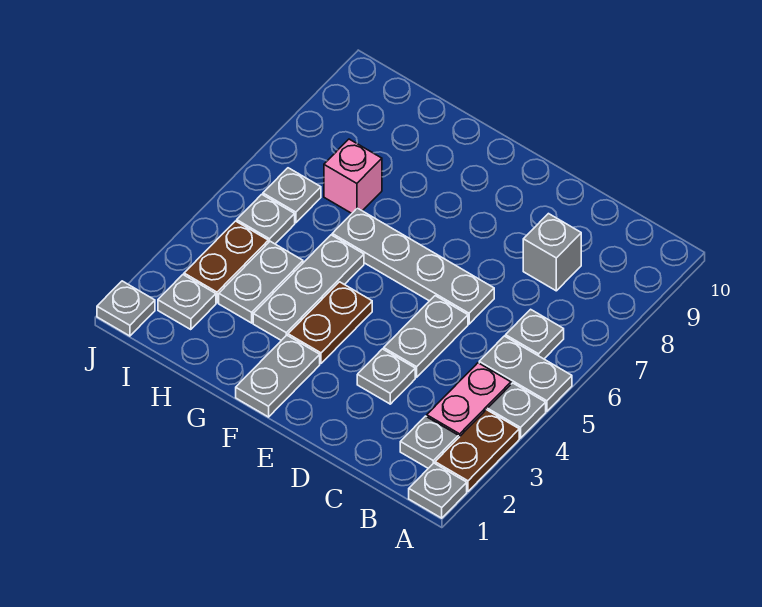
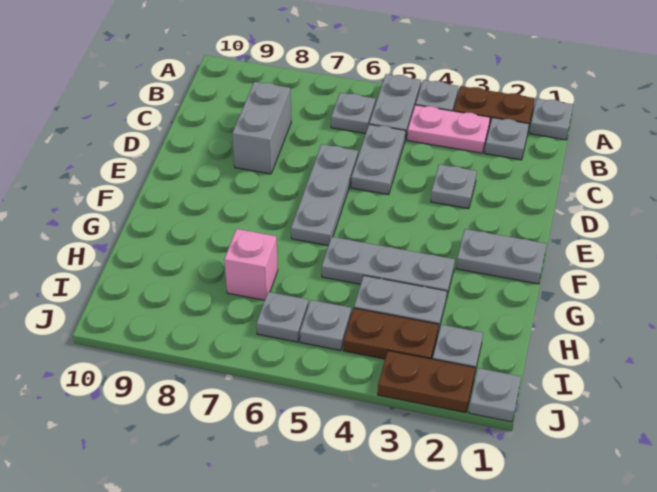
grey 1x1 brick [523,214,581,291] -> grey 1x2 brick [232,82,291,174]
grey 1x2 plate [384,296,468,377] -> grey 1x2 plate turned to [351,124,406,195]
grey 1x4 plate [332,208,494,324] -> grey 1x3 plate [291,144,358,246]
brown 1x2 plate [288,282,372,363] -> brown 1x2 plate moved to [378,351,475,413]

